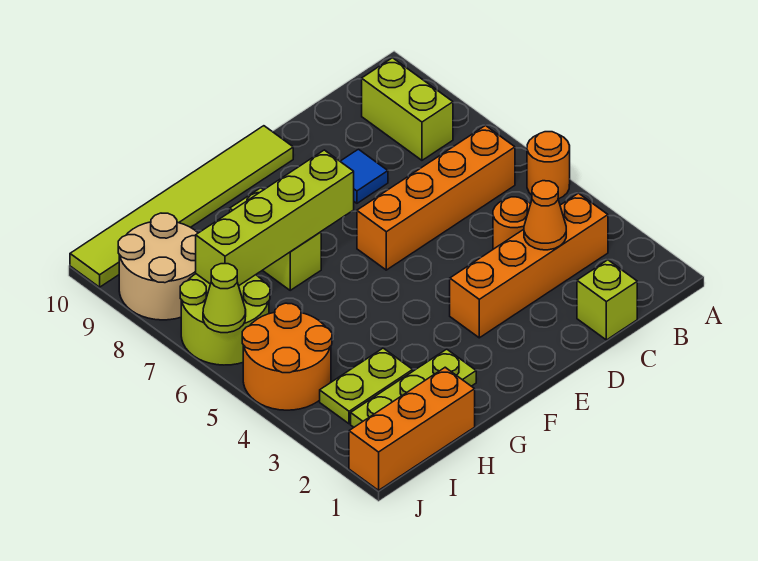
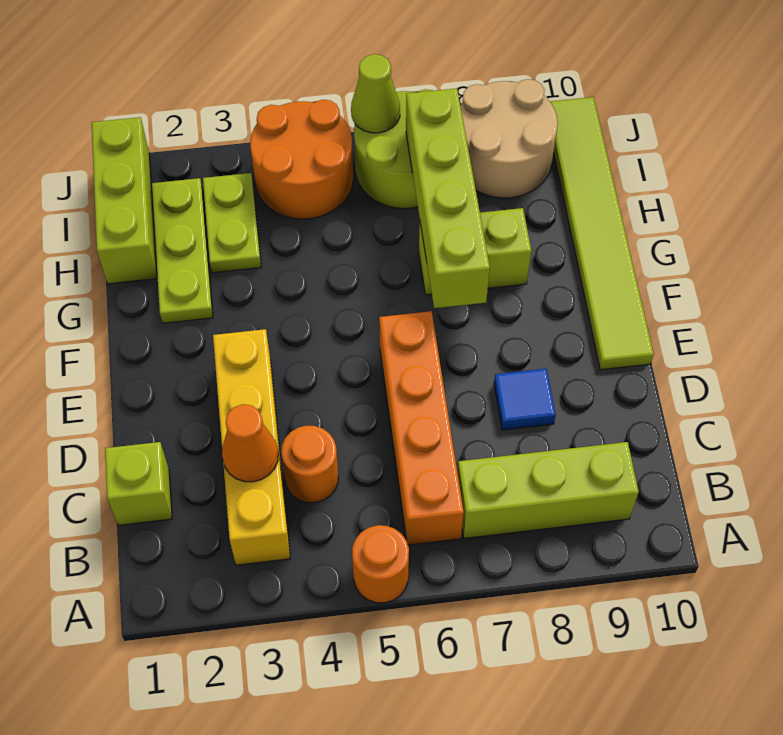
orange 1x4 brick [450,193,608,338] -> yellow 1x4 brick [213,329,290,565]
lime 1x2 brick [362,58,453,160] -> lime 1x3 brick [457,442,639,538]
orange 1x3 brick [349,367,475,490] -> lime 1x3 brick [92,117,157,284]

